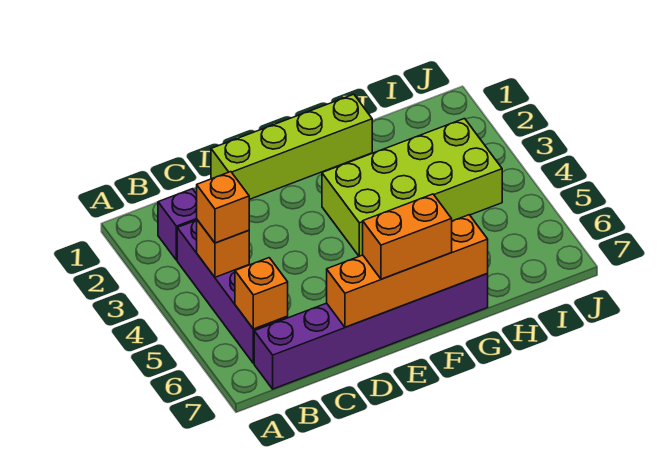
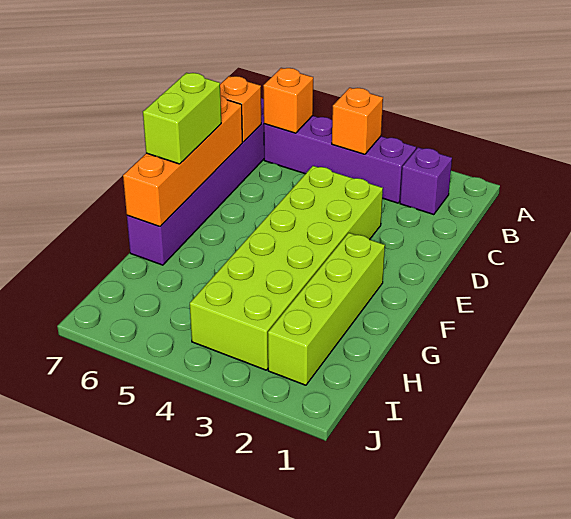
orange 1x1 brick [197,172,249,243] -> orange 1x1 brick moved to [220,76,261,142]
lime 1x4 brick [211,94,372,199] -> lime 1x4 brick moved to [268,233,385,385]
orange 1x2 brick [363,194,452,279] -> lime 1x2 brick [143,73,221,164]
lime 2x4 brick [322,119,502,256] -> lime 2x6 brick [190,166,383,370]

